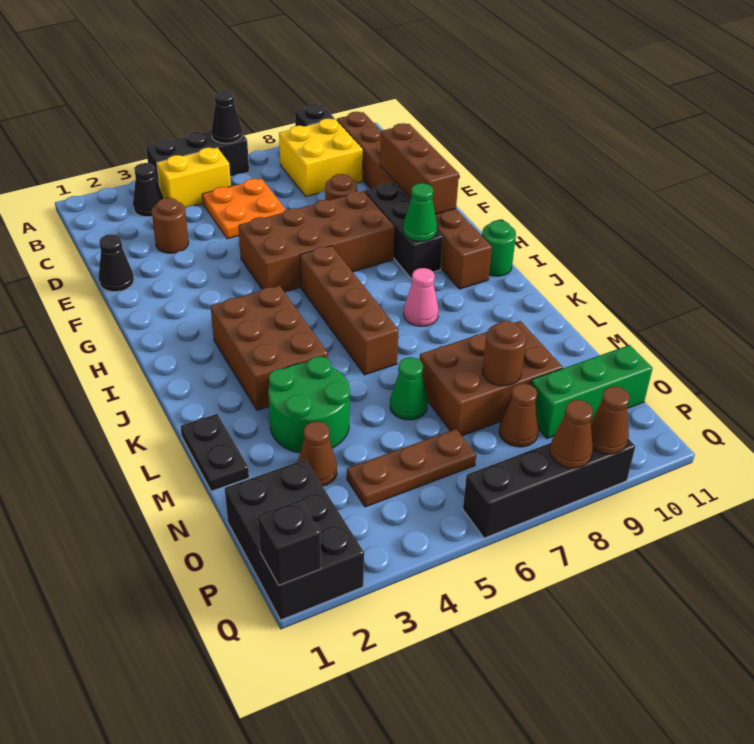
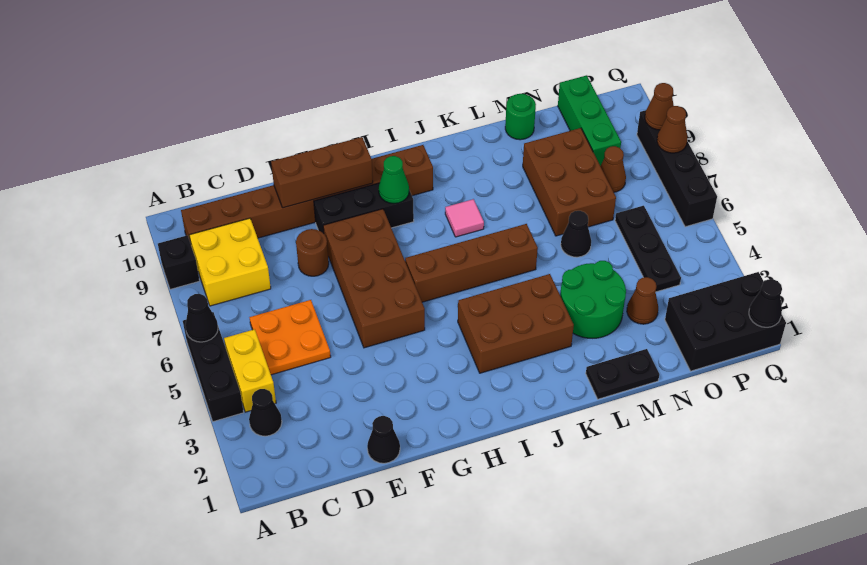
brown 1x1 round brick [151,198,189,253] -> none
green 1x1 round brick [482,220,516,276] -> green 1x1 round brick moved to [505,94,536,140]
pink 1x1 cone [404,268,439,326] -> pink 1x1 tile [445,199,484,237]
green 1x1 cone [390,357,428,420] -> black 1x1 cone [561,211,591,257]
brown 1x1 round brick [482,321,526,386] -> none
brown 1x3 plate [347,429,476,507] -> black 1x3 plate [615,206,681,292]
black 1x1 brick [258,500,321,585] -> black 1x1 cone [749,279,782,327]

